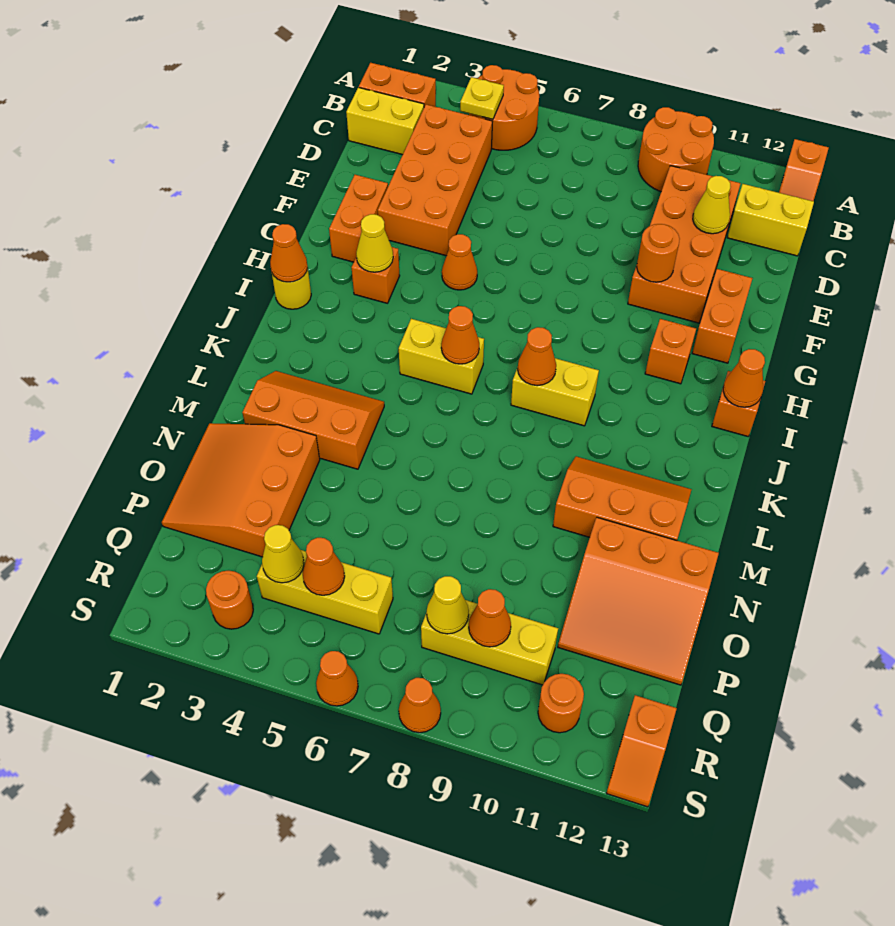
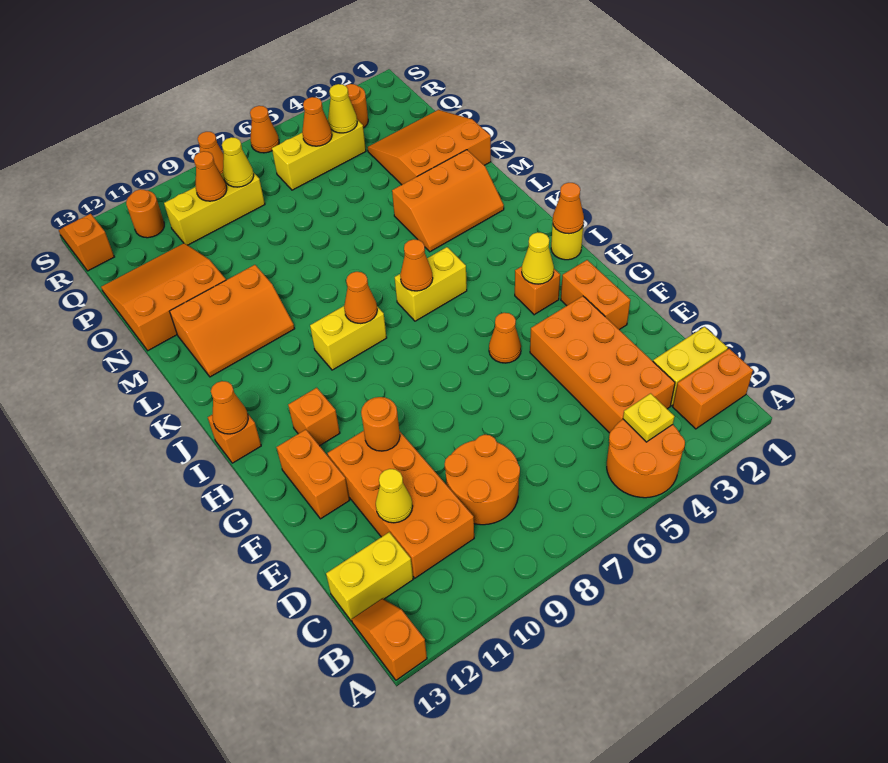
orange 2x2 round brick [638,107,714,191] -> orange 2x2 round brick moved to [445,435,520,525]
orange 3x3 slope [162,423,320,557] -> orange 3x3 slope turned to [367,110,491,185]

